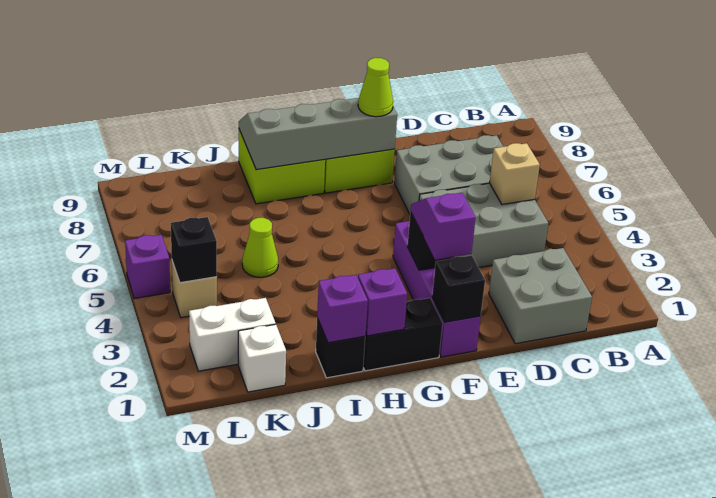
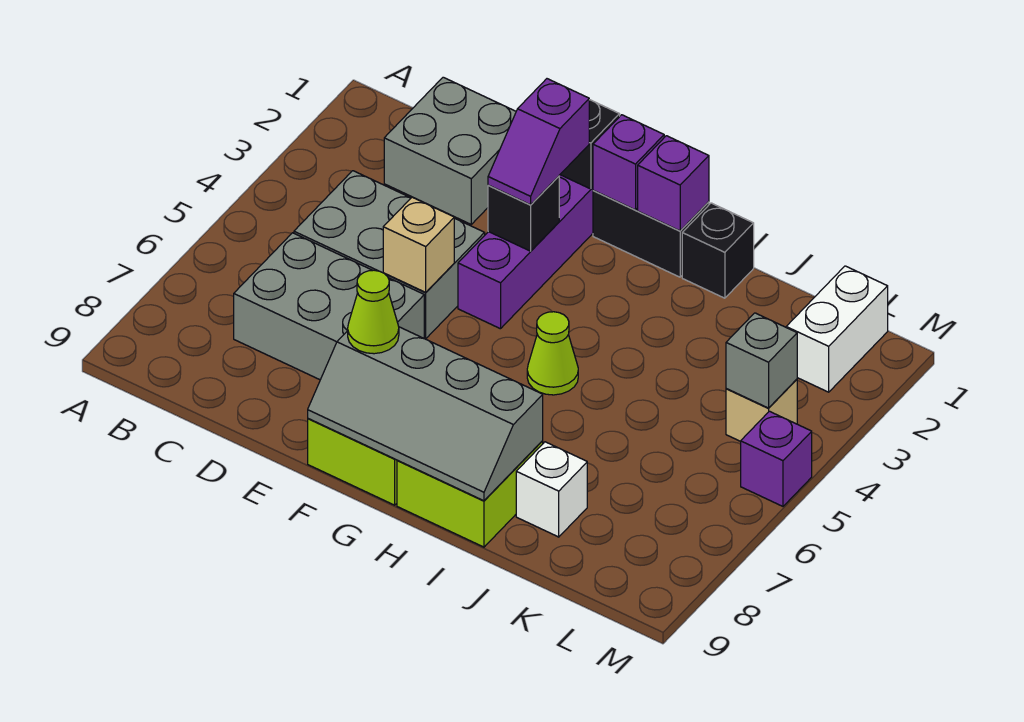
tan 1x1 brick [490,143,540,205] -> tan 1x1 brick moved to [383,197,455,292]
purple 1x1 brick [317,275,368,343] -> purple 1x1 brick moved to [593,115,664,210]
lime 1x1 cone [242,218,278,277] -> lime 1x1 cone moved to [527,312,578,395]
white 1x1 brick [238,324,286,392] -> white 1x1 brick moved to [516,442,587,537]
white 1x2 brick [189,298,276,371] -> white 1x2 brick turned to [786,266,888,392]
black 1x1 brick [171,217,217,283] -> grey 1x1 brick [726,313,797,408]

